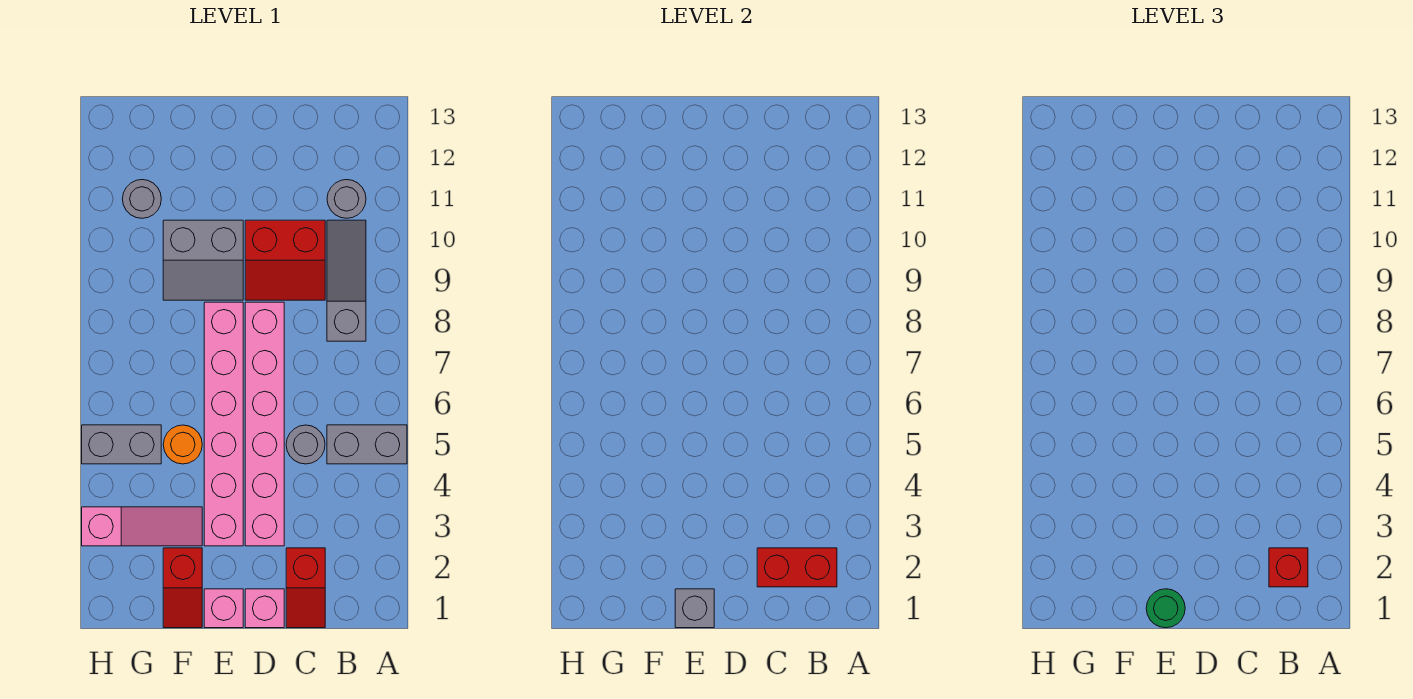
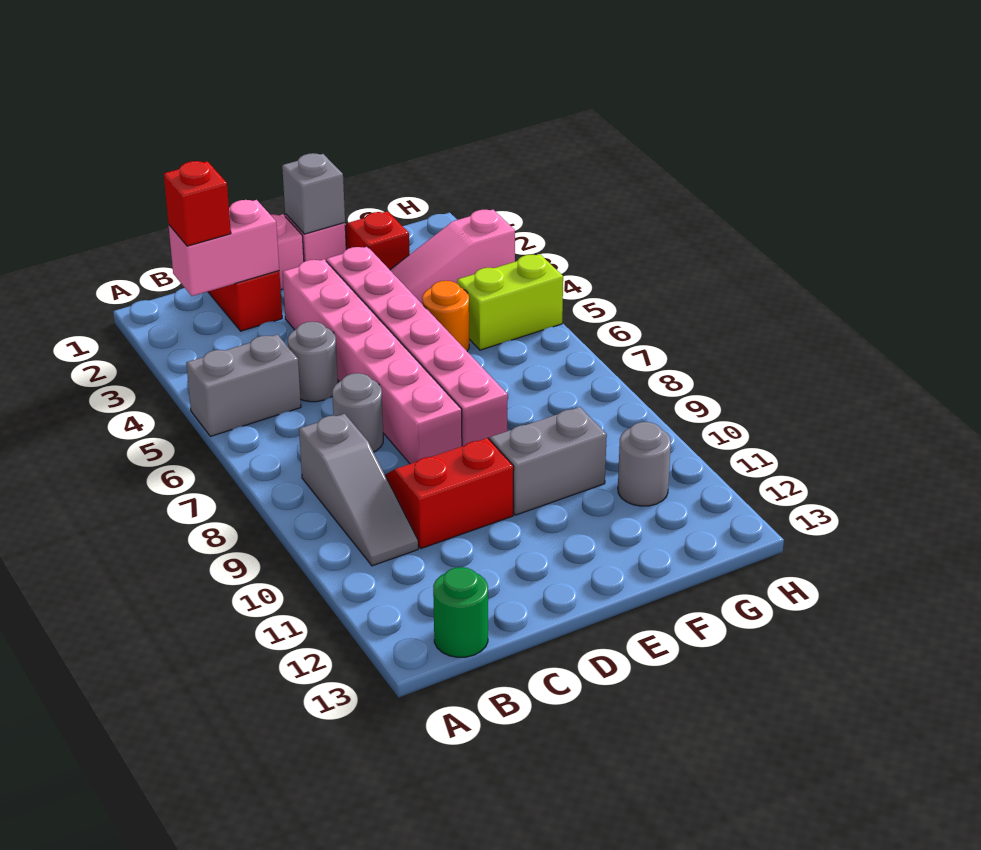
red 1x2 brick [757,548,837,587] -> pink 1x2 brick [169,200,279,296]
grey 1x1 round brick [327,180,366,218] -> grey 1x1 round brick moved to [332,373,383,452]
green 1x1 round brick [1146,589,1185,628] -> green 1x1 round brick moved to [433,567,488,657]
grey 1x2 brick [82,425,161,464] -> lime 1x2 brick [457,254,563,350]

